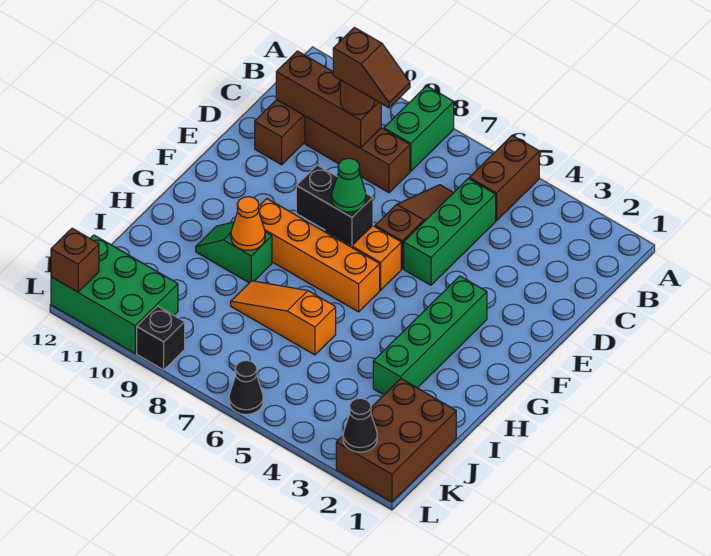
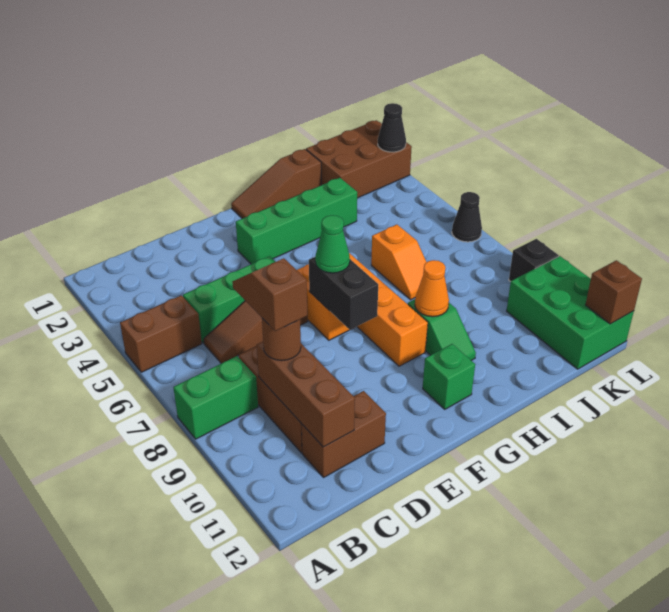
none -> brown 1x3 slope [231,149,321,219]
none -> green 1x1 brick [423,344,475,409]
orange 1x3 slope [231,281,336,355] -> orange 1x2 slope [371,225,427,300]

